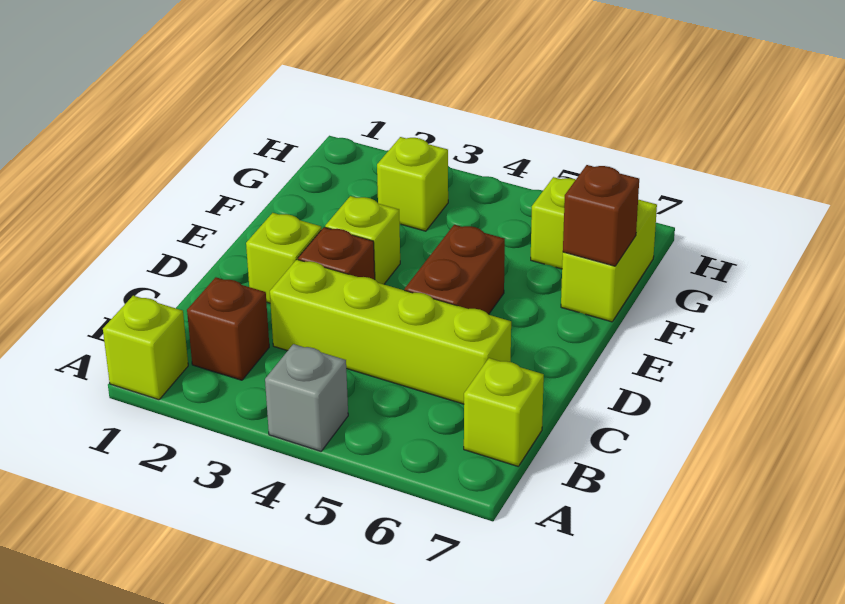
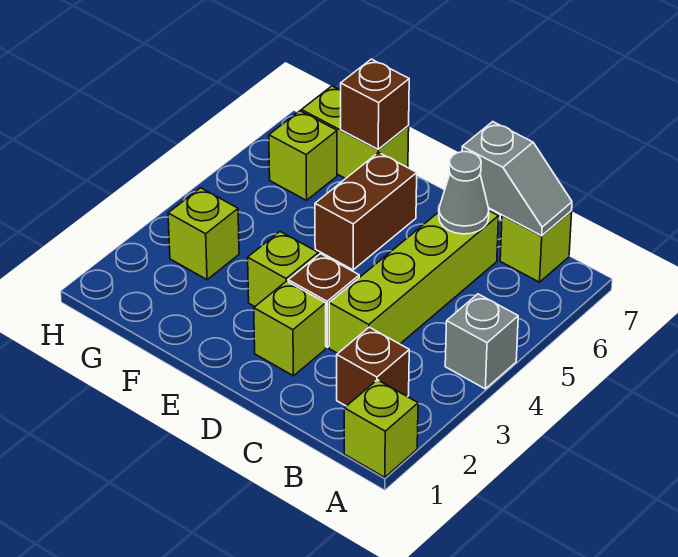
none -> grey 1x2 slope [462,122,572,236]
none -> grey 1x1 cone [439,152,489,234]
brown 1x2 brick [405,225,505,314] -> brown 1x2 brick turned to [315,152,417,270]

